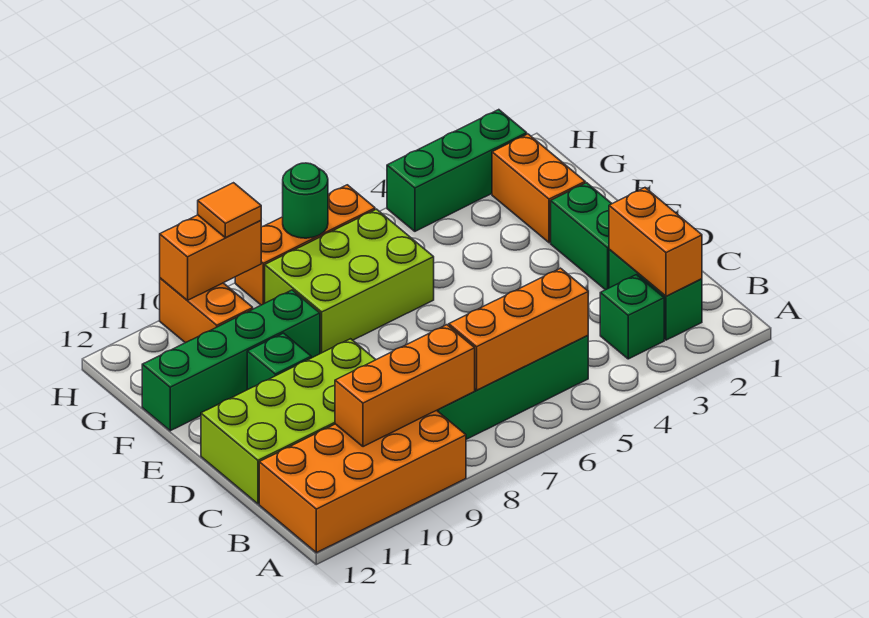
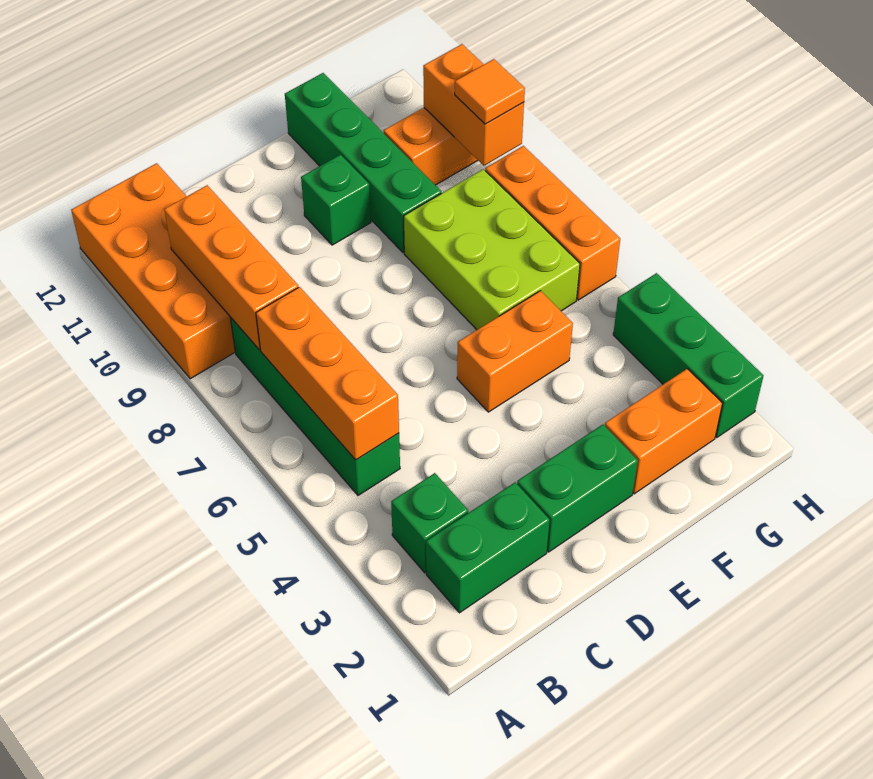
orange 1x2 brick [609,188,702,296] -> orange 1x2 brick moved to [457,291,573,412]
lime 2x4 brick [201,339,376,504] -> none
green 1x1 round brick [283,163,328,238] -> none

